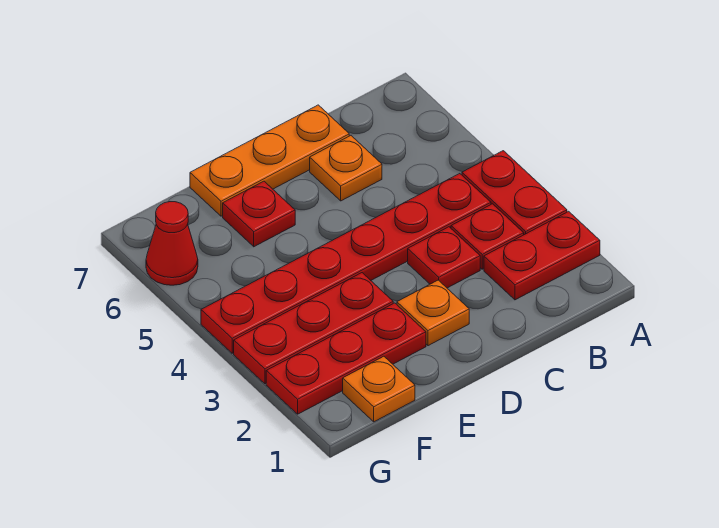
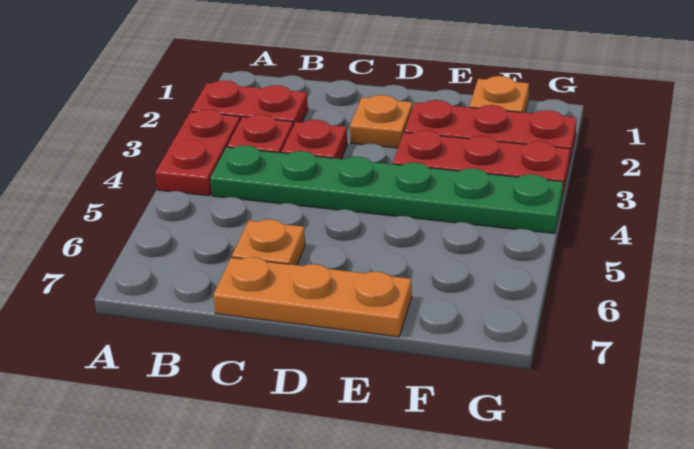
red 1x6 plate [201,174,491,353] -> green 1x6 plate [210,145,563,234]
red 1x1 plate [223,181,295,247] -> none
red 1x1 cone [146,202,198,285] -> none

